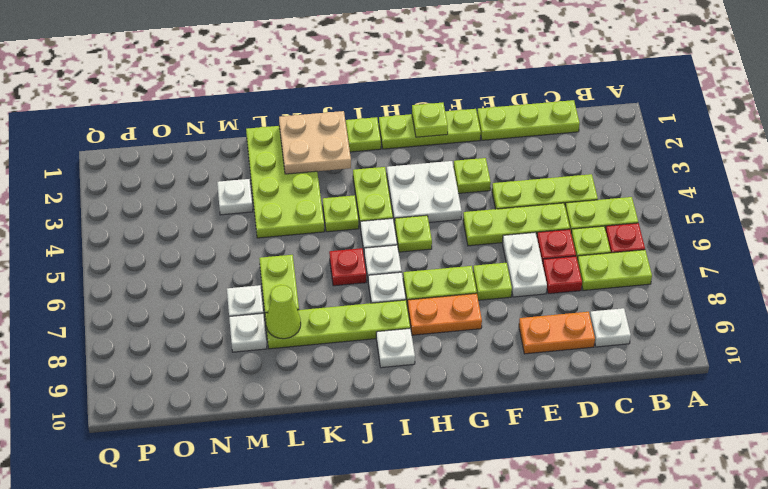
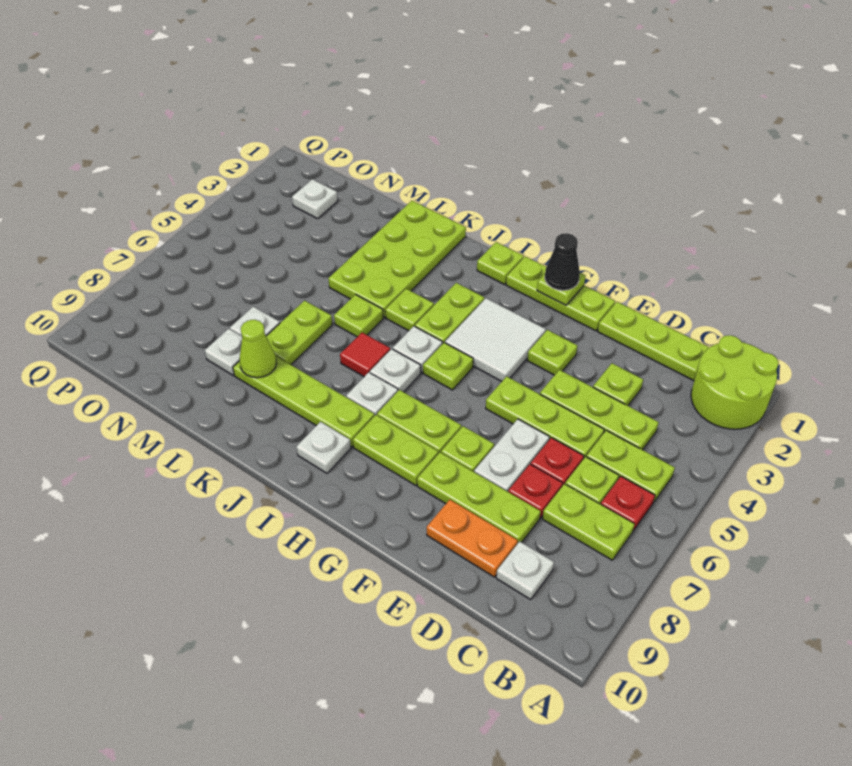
none -> lime 2x2 round brick [691,335,779,429]
none -> lime 1x1 plate [593,363,643,406]
none -> lime 1x3 plate [417,452,541,544]
none -> black 1x1 cone [545,233,580,290]
white 2x2 plate [387,161,462,225] -> white 2x2 tile [445,298,546,382]
orange 1x2 plate [407,293,482,335] -> lime 1x2 plate [353,415,438,486]
tan 2x2 plate [279,111,351,174] -> none
red 1x1 plate [329,248,366,286] -> red 1x1 tile [340,333,390,377]
none -> lime 1x1 plate [334,295,383,337]
white 1x1 plate [217,179,253,215] -> white 1x1 plate moved to [292,179,338,219]

